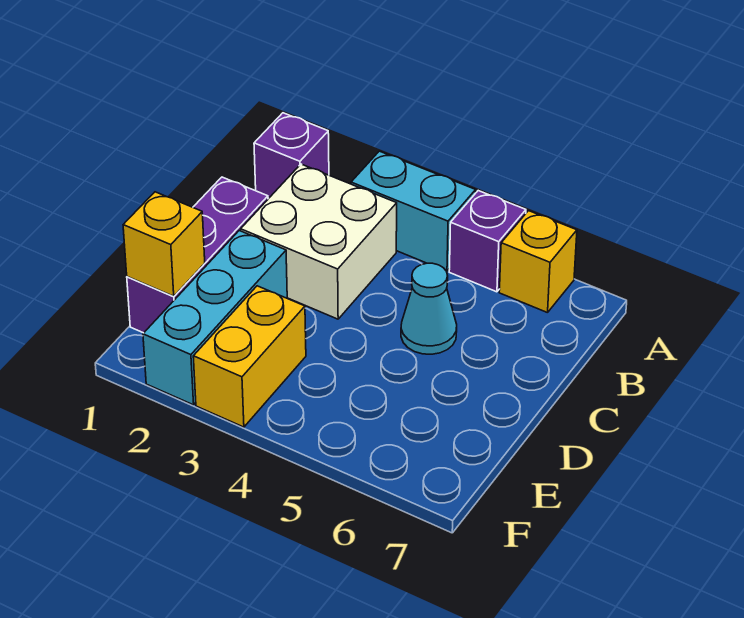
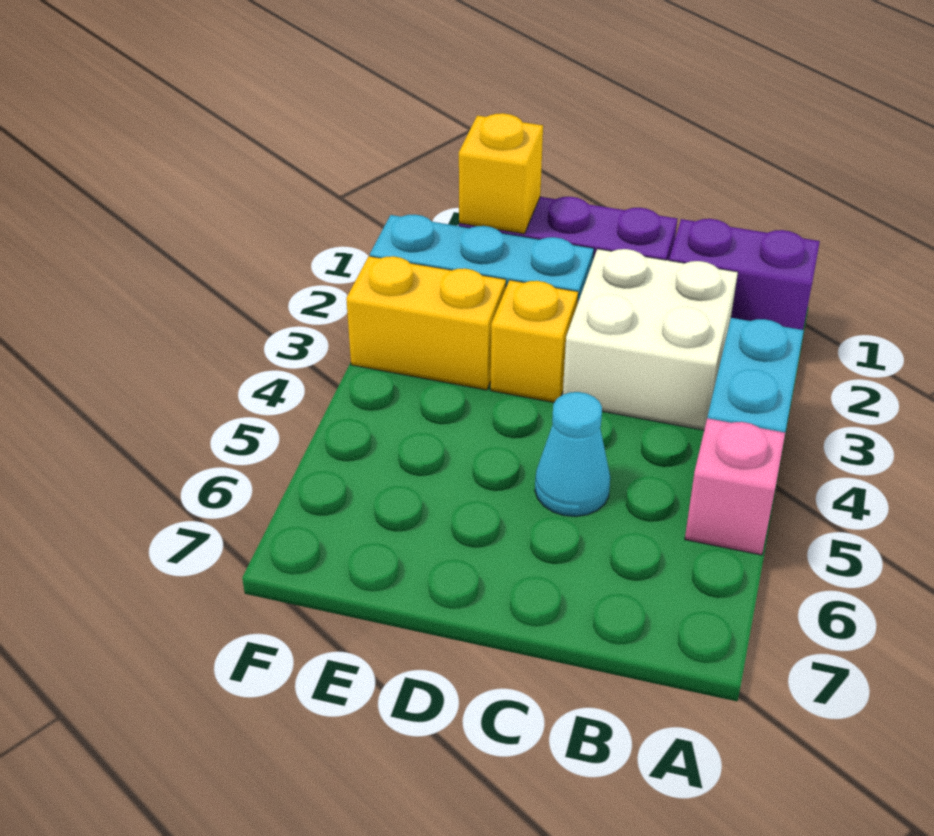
purple 1x1 brick [254,113,329,198] -> purple 1x2 brick [669,219,820,330]
purple 1x1 brick [449,191,526,292] -> pink 1x1 brick [685,418,785,555]
yellow 1x1 brick [499,211,577,313] -> yellow 1x1 brick moved to [491,280,578,402]

